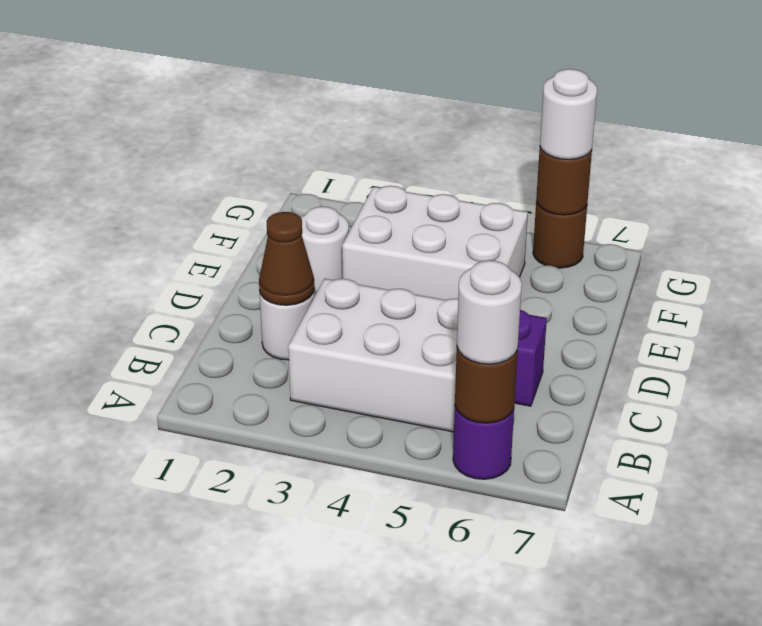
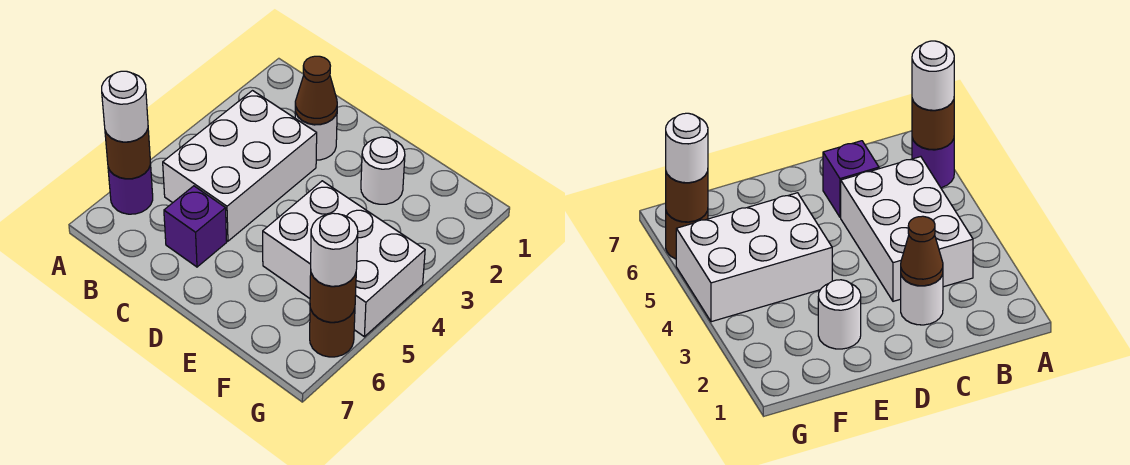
white 2x3 brick [342,186,528,300] -> white 2x3 brick turned to [263,181,425,337]

